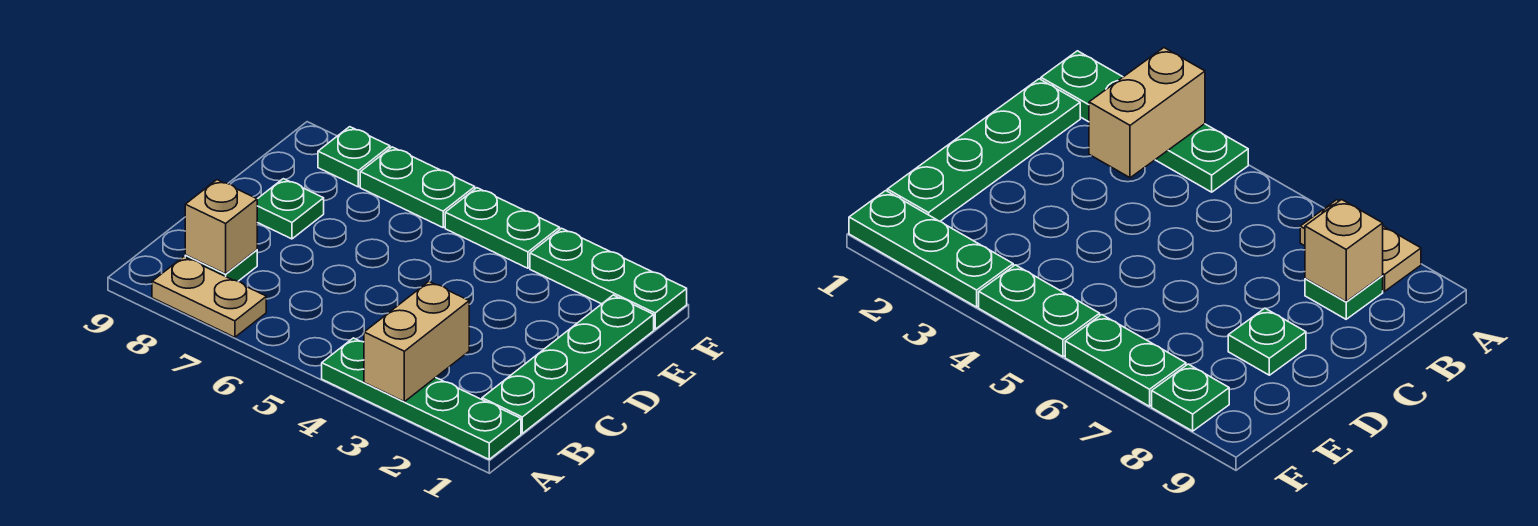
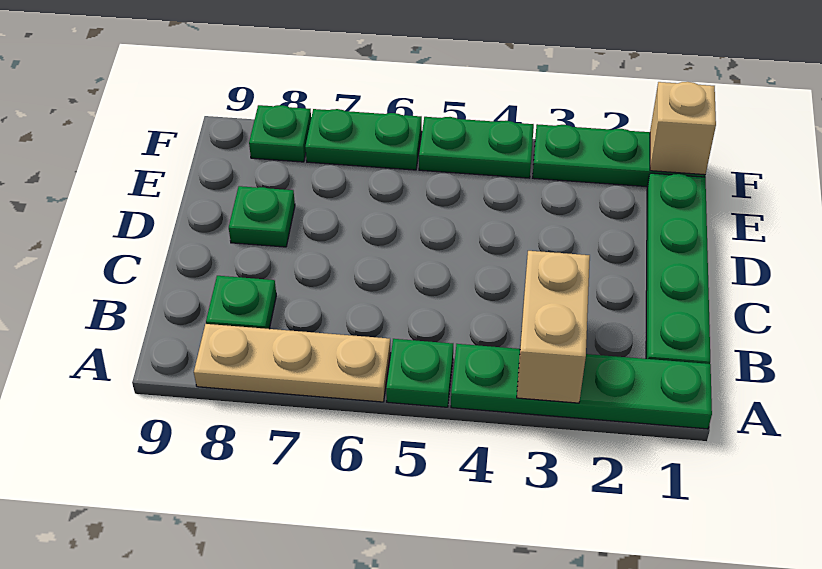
none -> green 1x1 plate [386,339,453,407]
tan 1x2 plate [152,257,266,337] -> tan 1x3 plate [194,324,390,402]
tan 1x1 brick [185,180,257,274] -> tan 1x1 brick moved to [650,82,716,175]

